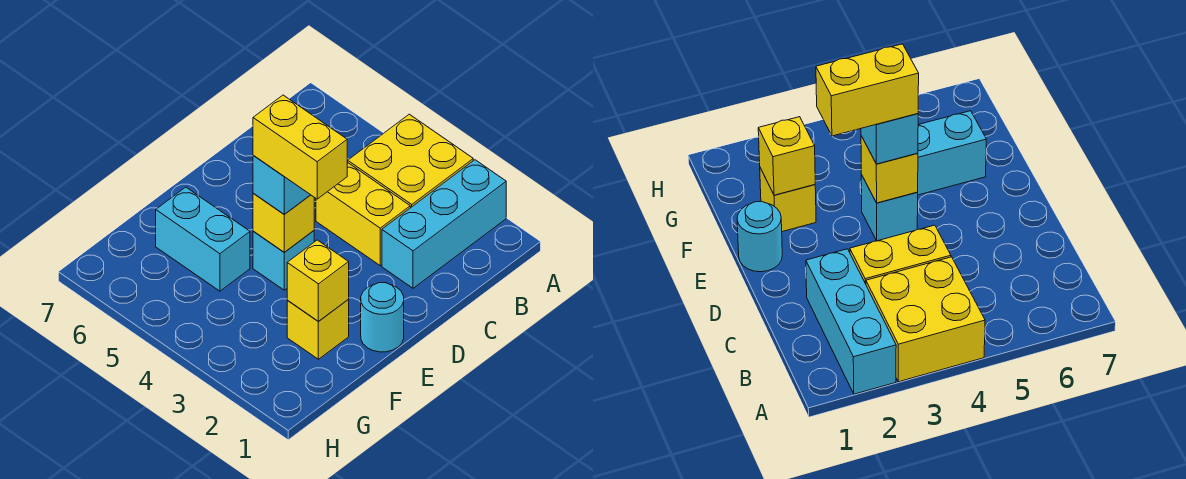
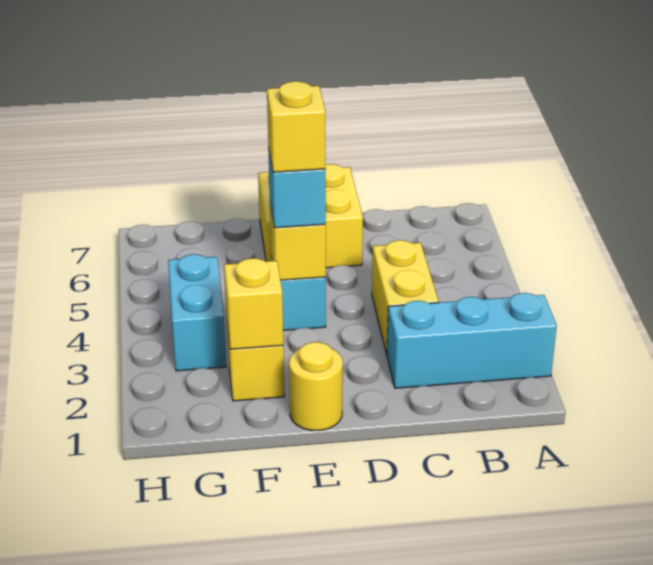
yellow 2x2 brick [348,114,473,208] -> yellow 2x2 brick moved to [258,164,363,268]
cyan 1x1 round brick [361,283,404,352] -> yellow 1x1 round brick [289,342,343,431]
yellow 1x2 brick [253,95,347,199] -> yellow 1x1 brick [267,81,325,172]
cyan 1x2 brick [156,187,250,291] -> cyan 1x2 brick moved to [168,254,226,371]

